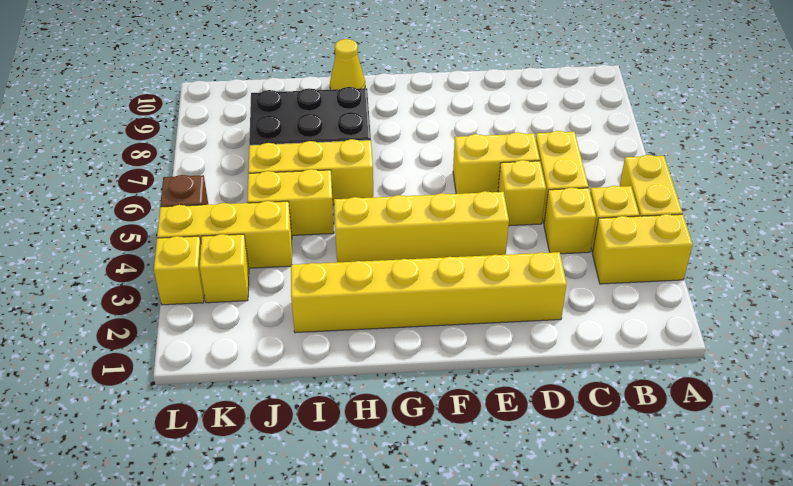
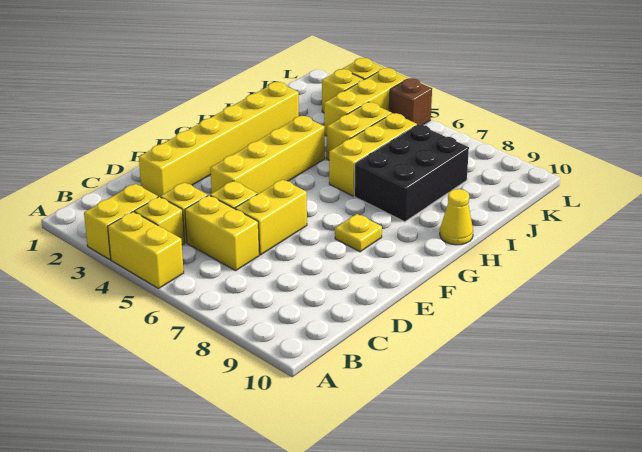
none -> yellow 1x1 plate [335,214,382,252]

